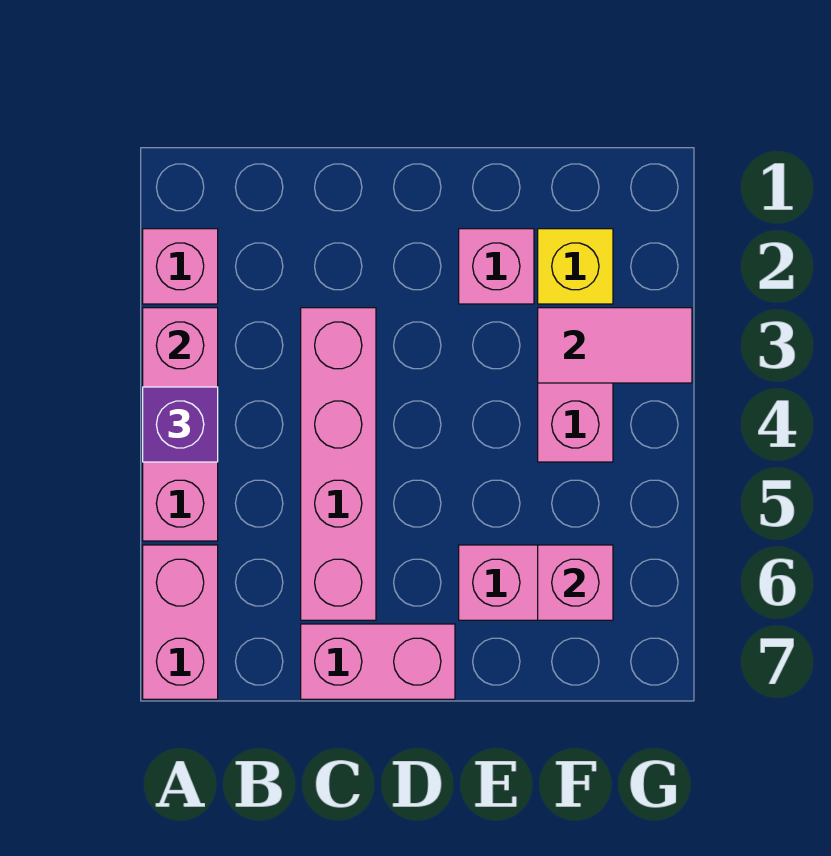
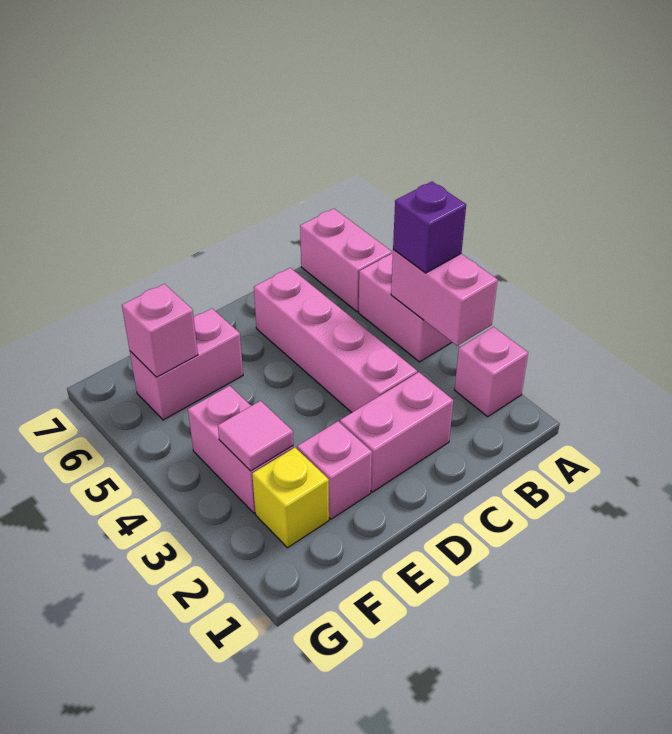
pink 1x2 brick [301,624,455,699] -> pink 1x2 brick moved to [340,372,453,492]
pink 1x2 tile [538,308,692,383] -> pink 1x1 tile [218,401,293,471]

